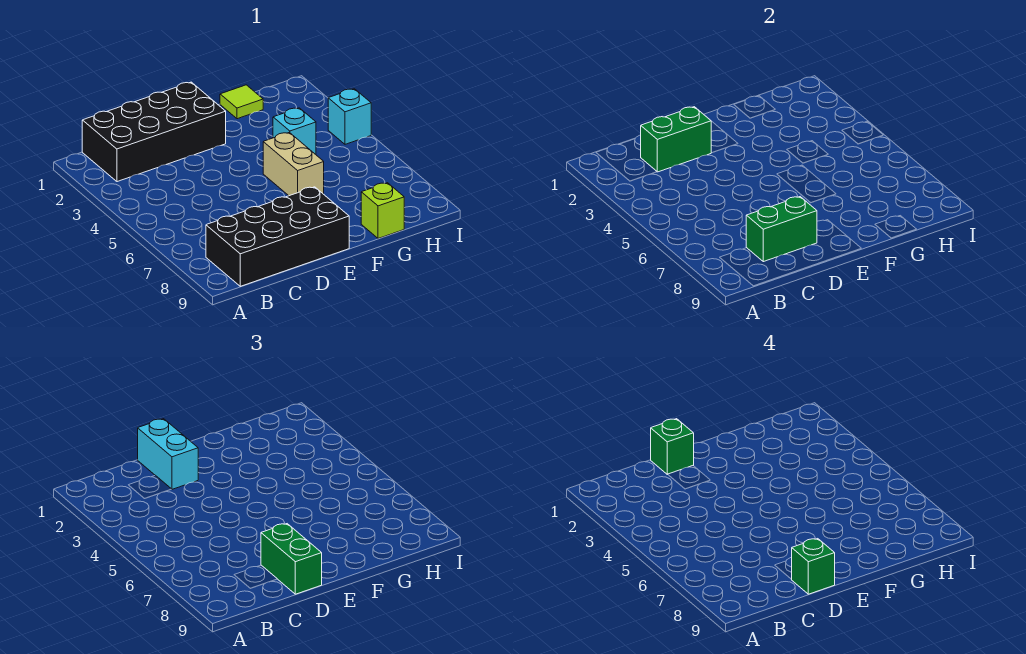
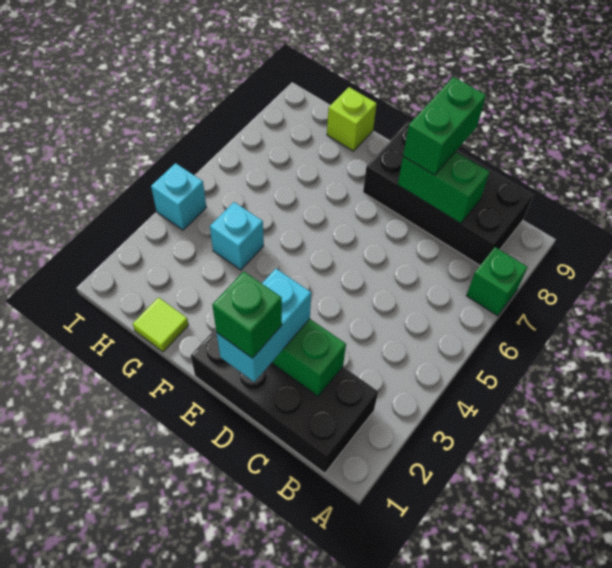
green 1x1 brick [791,539,835,594] -> green 1x1 brick moved to [466,247,527,316]
tan 1x2 brick [263,132,324,196] -> none

